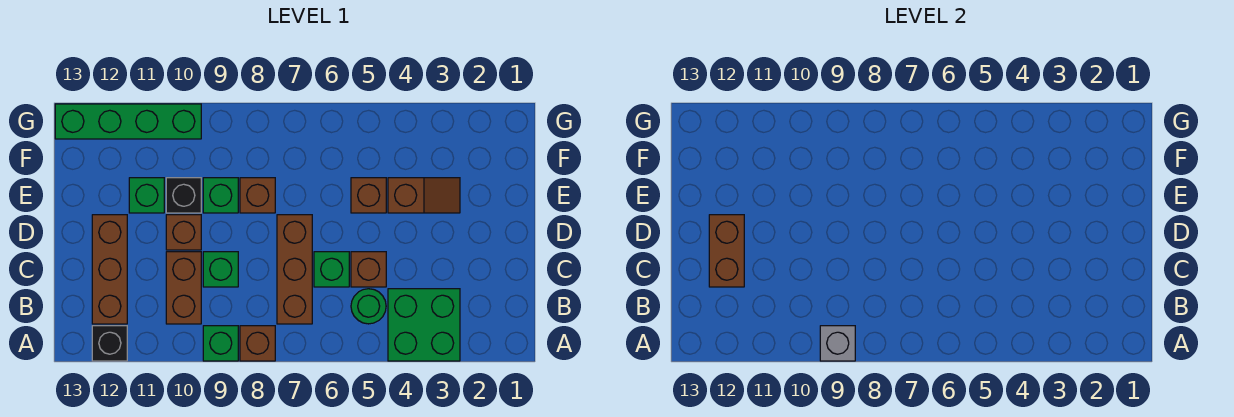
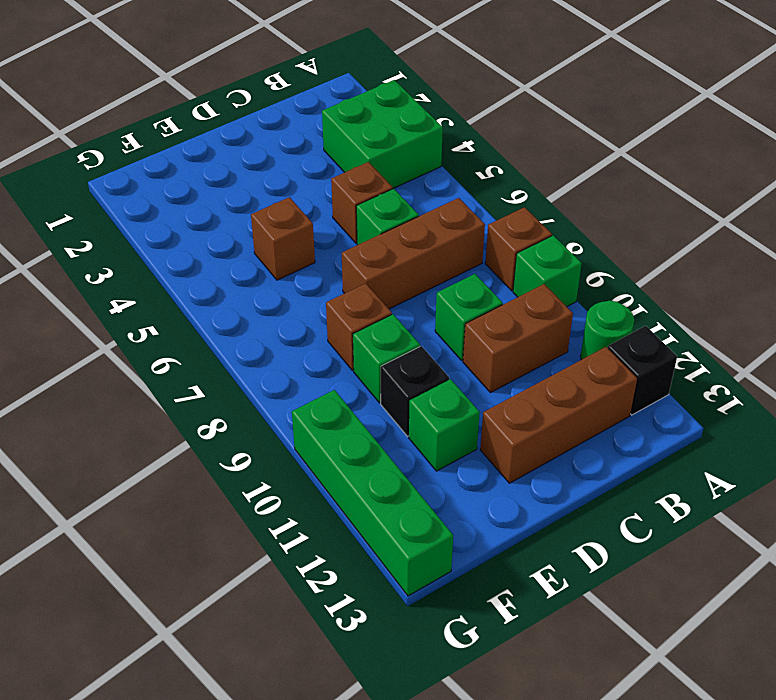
grey 1x1 brick [820,326,855,361] -> none
green 1x1 round brick [351,289,386,324] -> green 1x1 round brick moved to [580,301,634,360]
brown 1x2 brick [709,215,744,287] -> none
brown 1x1 brick [166,215,201,250] -> none
brown 1x2 slope [388,178,460,213] -> none

